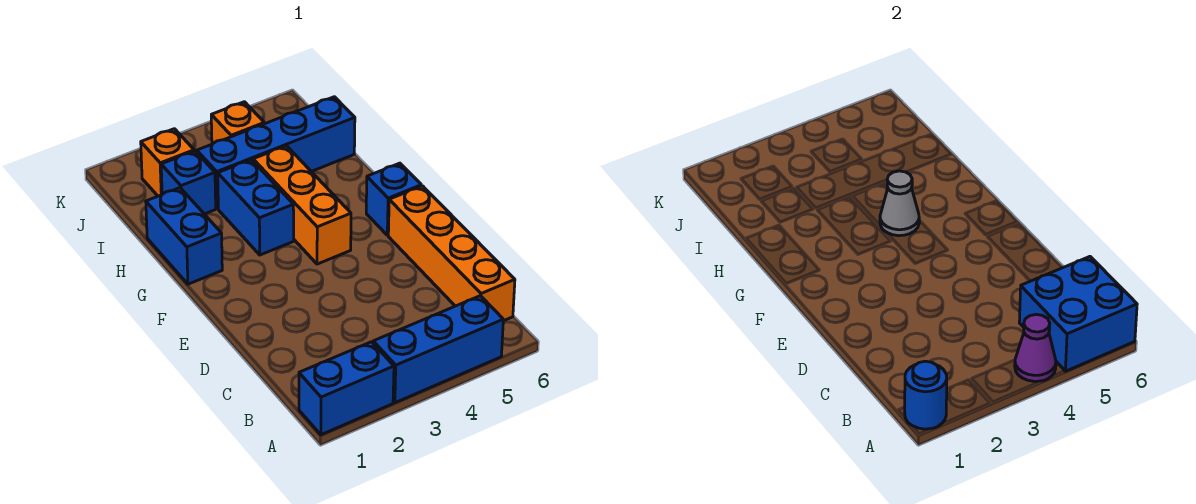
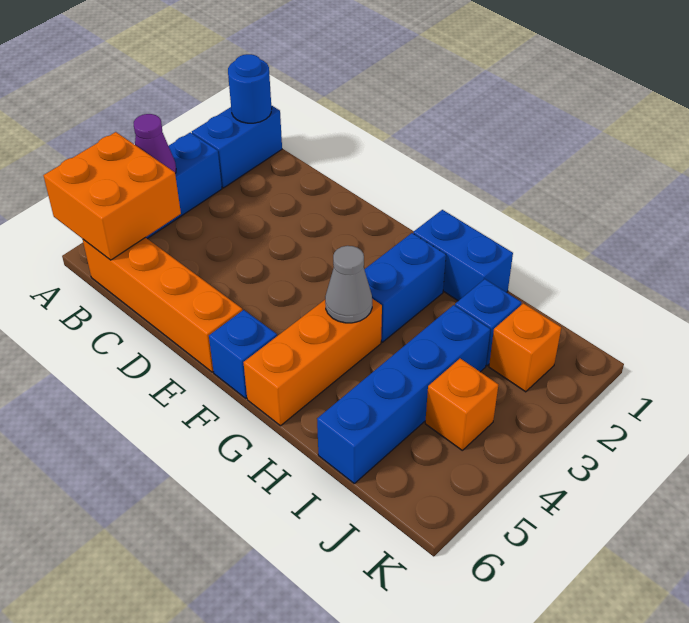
blue 2x2 brick [1019,257,1137,371] -> orange 2x2 brick [43,132,181,260]
orange 1x3 brick [253,146,351,264] -> orange 1x3 brick turned to [243,299,382,426]
blue 1x2 brick [218,160,294,255] -> blue 1x2 brick turned to [364,233,446,342]

